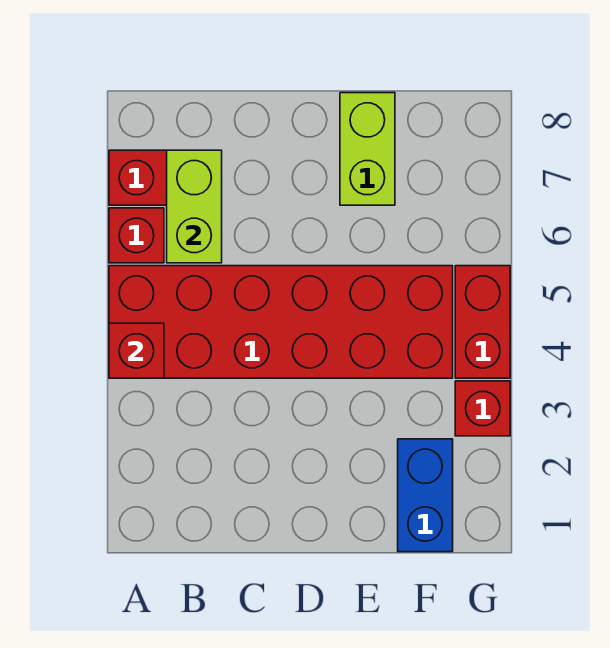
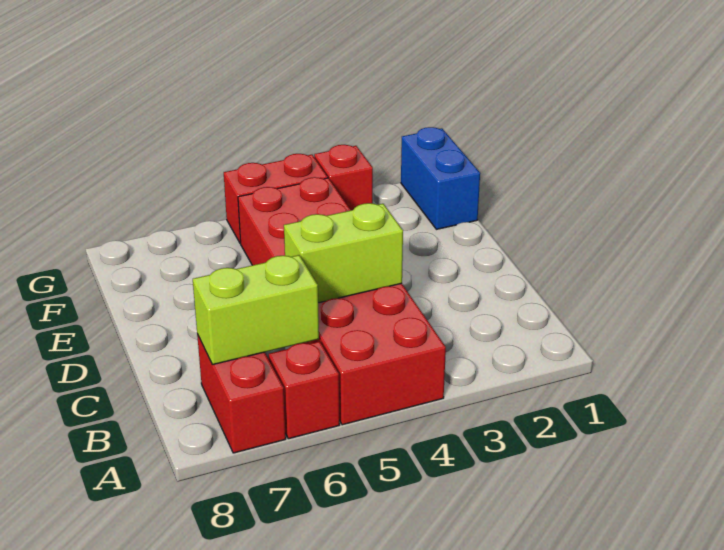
red 1x1 brick [109,323,164,378] -> none
lime 1x2 brick [340,93,395,205] -> lime 1x2 brick moved to [284,203,403,303]
blue 1x2 brick [398,439,453,552] -> blue 1x2 brick turned to [401,127,480,229]

